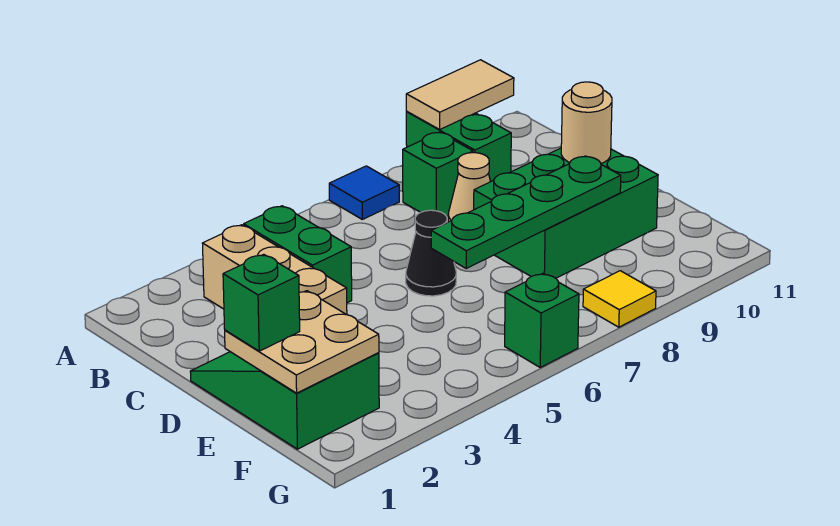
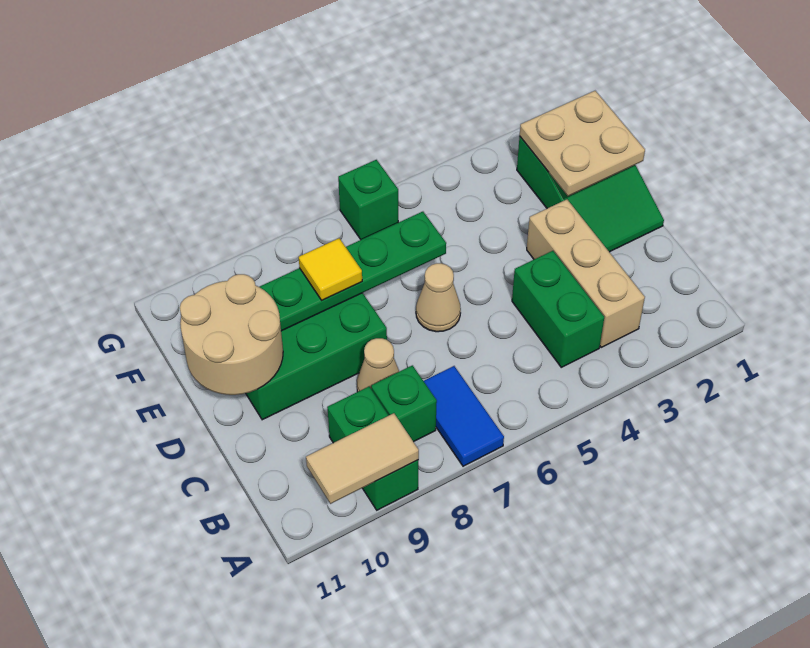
blue 1x1 tile [329,166,399,219] -> blue 1x2 tile [424,366,504,466]
black 1x1 cone [406,210,456,296] -> tan 1x1 cone [416,263,461,332]
tan 1x1 round brick [561,82,612,163] -> tan 2x2 round brick [180,274,283,395]
green 1x1 brick [223,254,300,351] -> none
yellow 1x1 tile [583,271,656,327] -> yellow 1x1 tile moved to [299,238,362,300]

